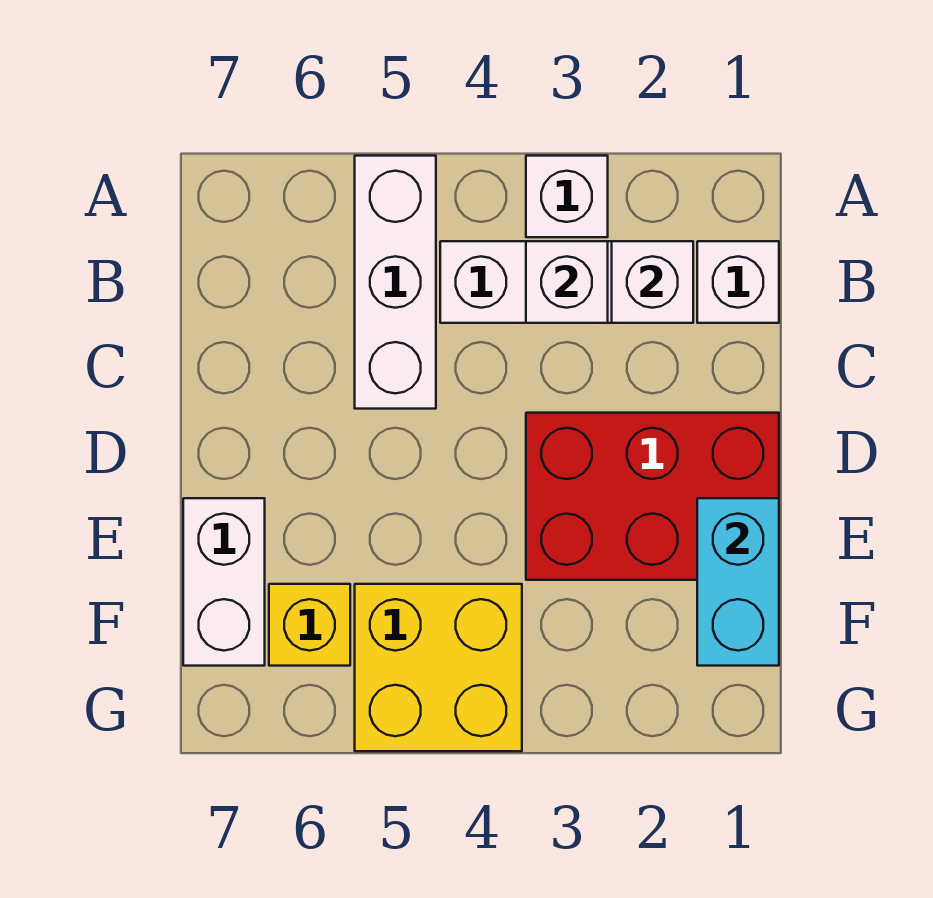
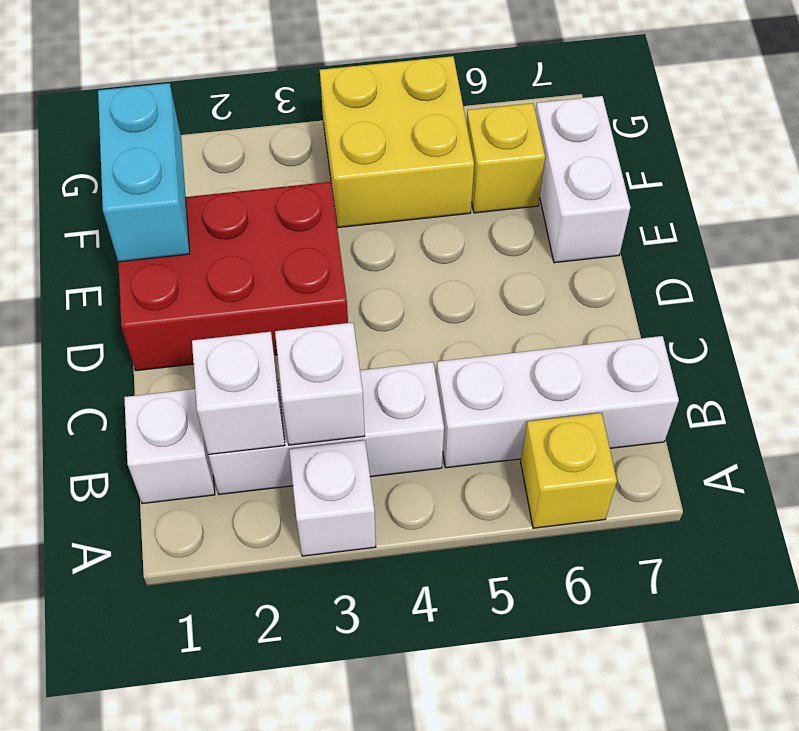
white 1x3 brick [355,156,436,409] -> white 1x3 brick turned to [436,336,679,468]
none -> yellow 1x1 brick [521,413,617,528]

